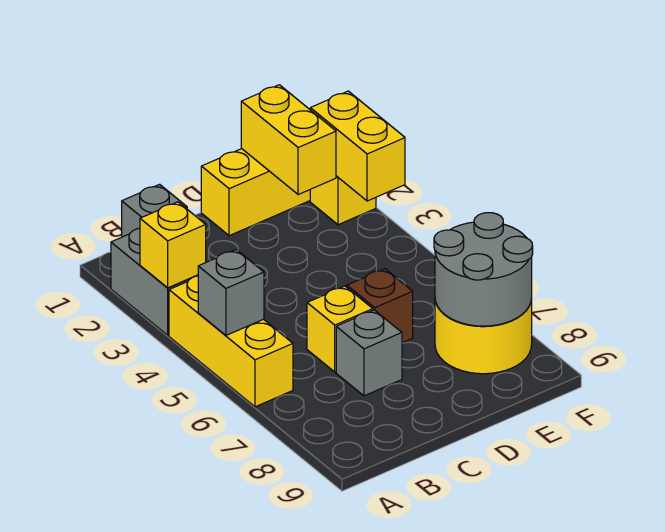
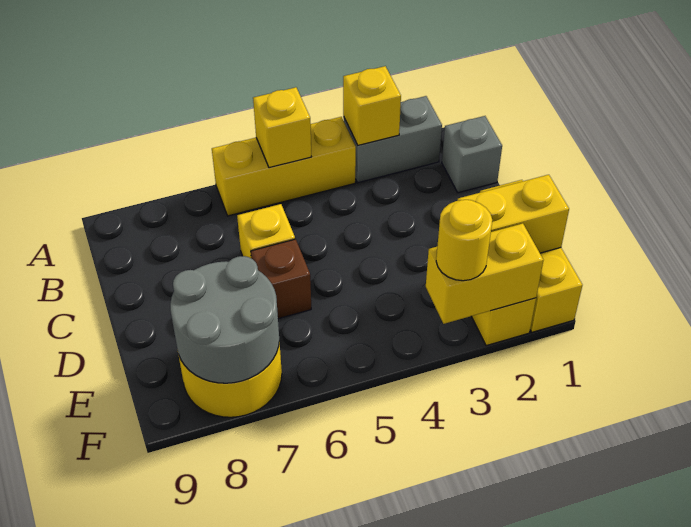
grey 1x1 brick [198,250,264,335] -> yellow 1x1 brick [253,87,311,168]
grey 1x1 brick [336,310,402,396] -> none
none -> yellow 1x1 round brick [436,200,492,281]

